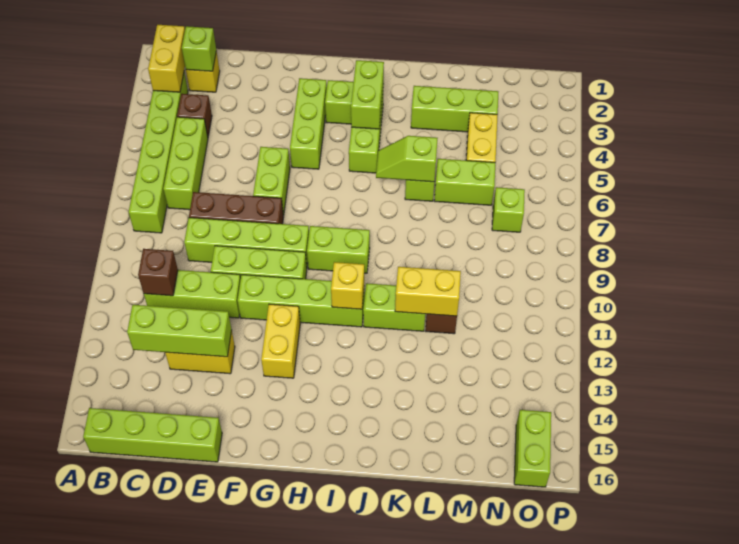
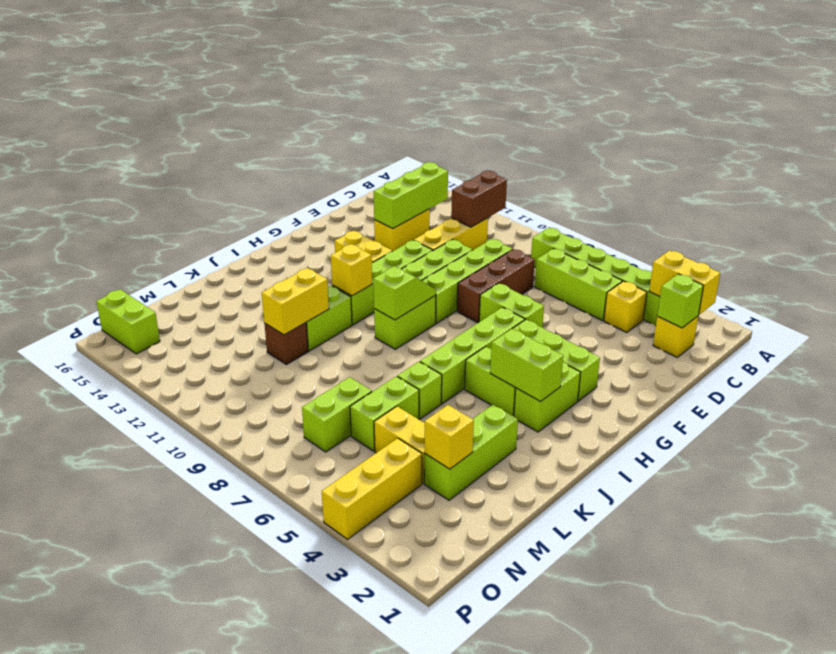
lime 1x4 brick [83,408,222,462] -> lime 1x4 brick moved to [420,307,525,404]
brown 1x1 brick [177,94,212,136] -> yellow 1x1 brick [604,281,647,333]
lime 1x3 brick [144,270,241,318] -> yellow 1x3 brick [414,218,488,250]
brown 1x1 brick [138,249,178,296] -> brown 1x2 brick [451,171,507,227]
lime 1x2 slope [376,136,438,182] -> lime 1x2 slope moved to [373,266,436,320]
none -> yellow 1x1 brick [425,405,474,469]
none -> yellow 1x3 brick [322,438,422,539]
lime 1x1 brick [492,187,525,232] -> lime 1x2 brick [302,377,372,452]

